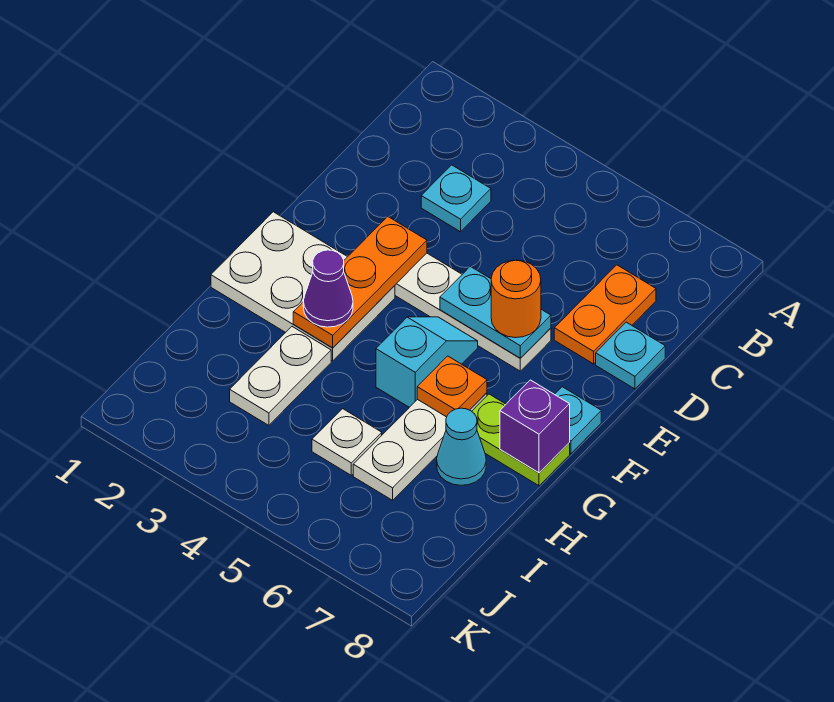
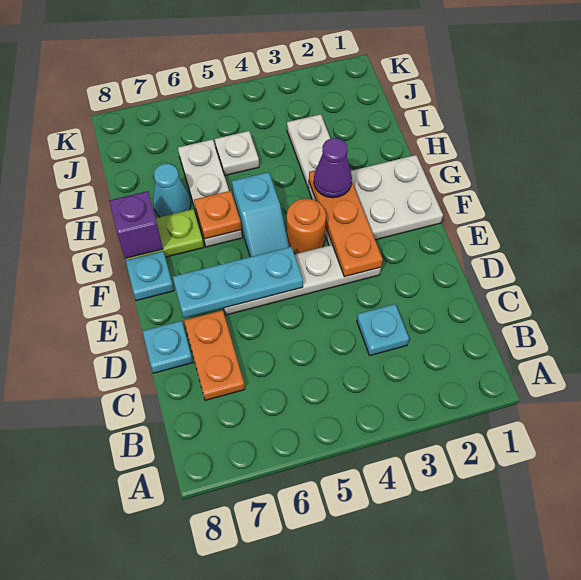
cyan 1x2 plate [440,266,551,358] -> cyan 1x3 plate [173,247,303,318]
orange 1x1 round brick [491,260,541,338] -> orange 1x1 round brick moved to [287,199,326,254]

